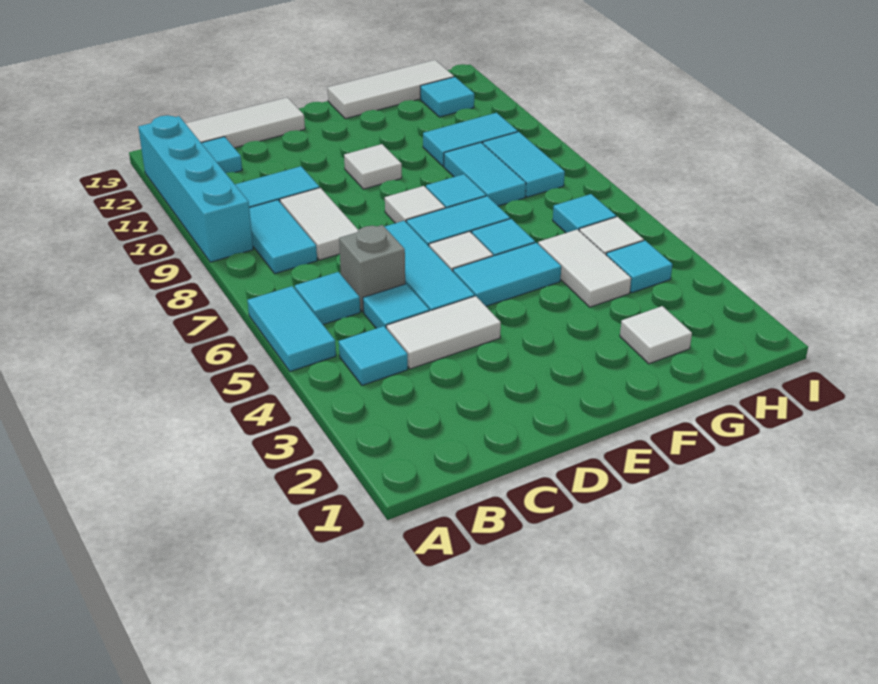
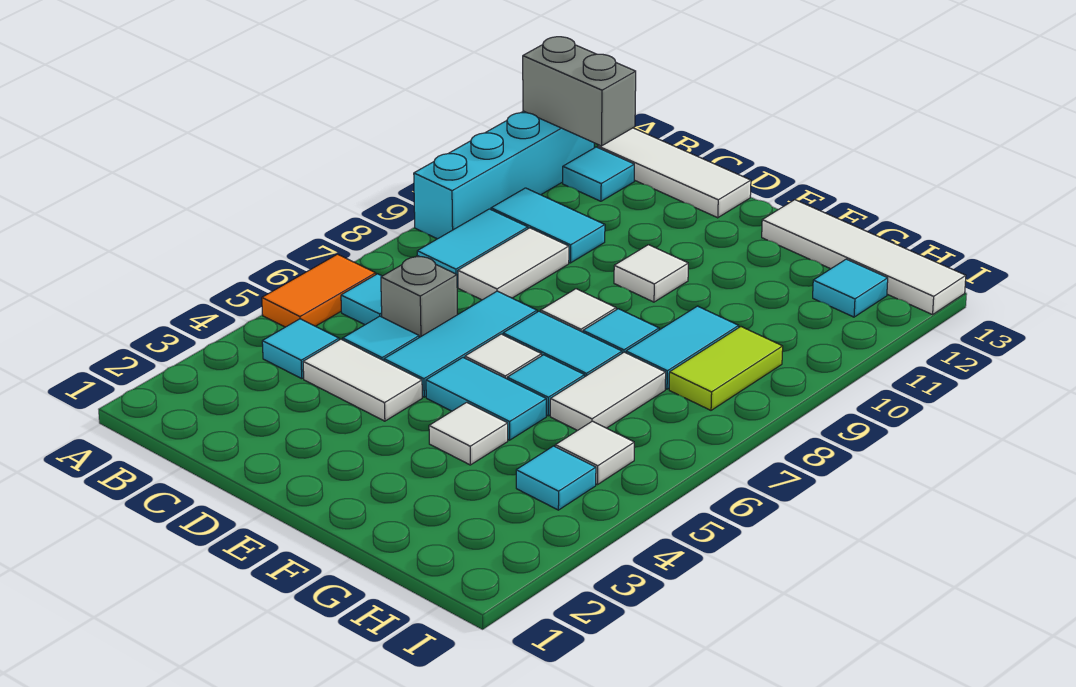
cyan 1x2 tile [247,286,336,372] -> orange 1x2 tile [262,254,376,327]
none -> grey 1x2 brick [523,37,636,146]
white 1x3 tile [327,60,454,119] -> white 1x4 tile [762,200,966,315]
white 1x1 tile [620,306,692,364] -> white 1x1 tile moved to [429,402,508,465]
white 1x2 tile [538,229,631,307] -> white 1x2 tile moved to [550,352,666,431]
cyan 1x2 tile [423,113,518,166] -> none
cyan 1x1 tile [553,194,616,233] -> none
cyan 1x2 tile [483,132,565,197] -> lime 1x2 tile [669,327,783,410]

